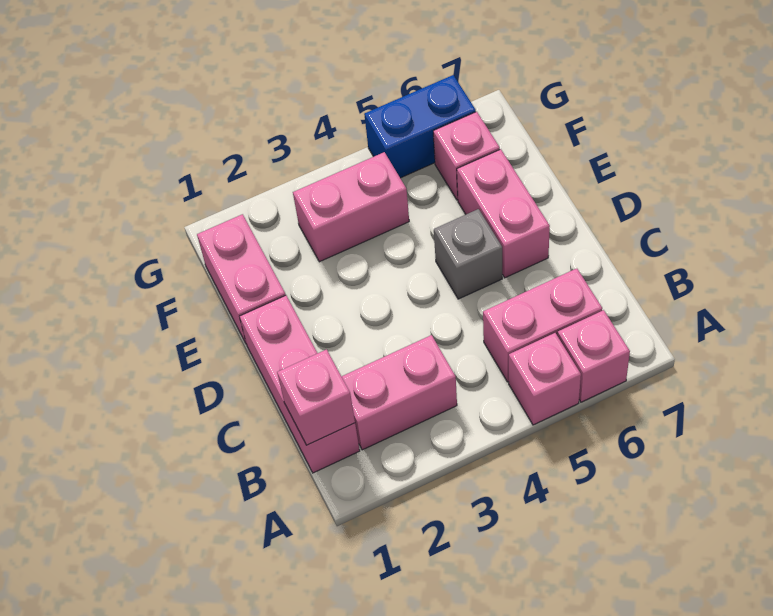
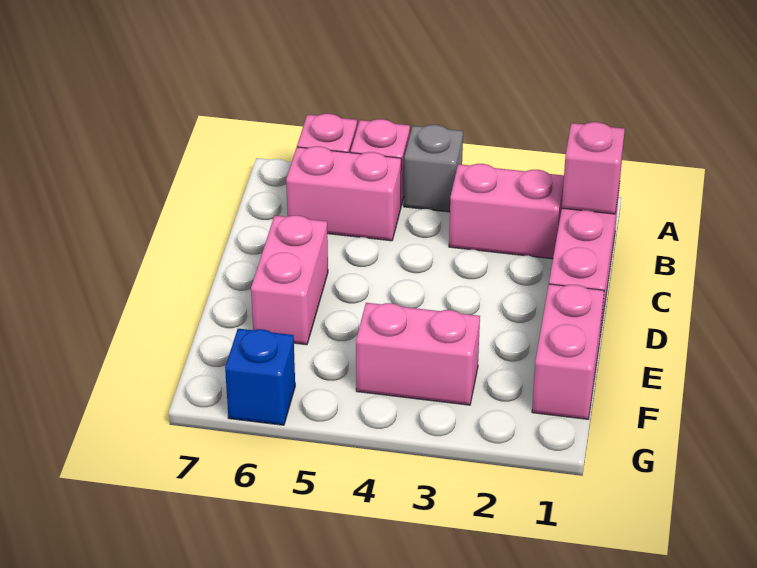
grey 1x1 brick [434,209,502,299] -> grey 1x1 brick moved to [404,125,463,212]
pink 1x1 brick [433,112,500,200] -> none
blue 1x2 brick [364,75,476,178] -> blue 1x1 brick [225,329,295,425]

